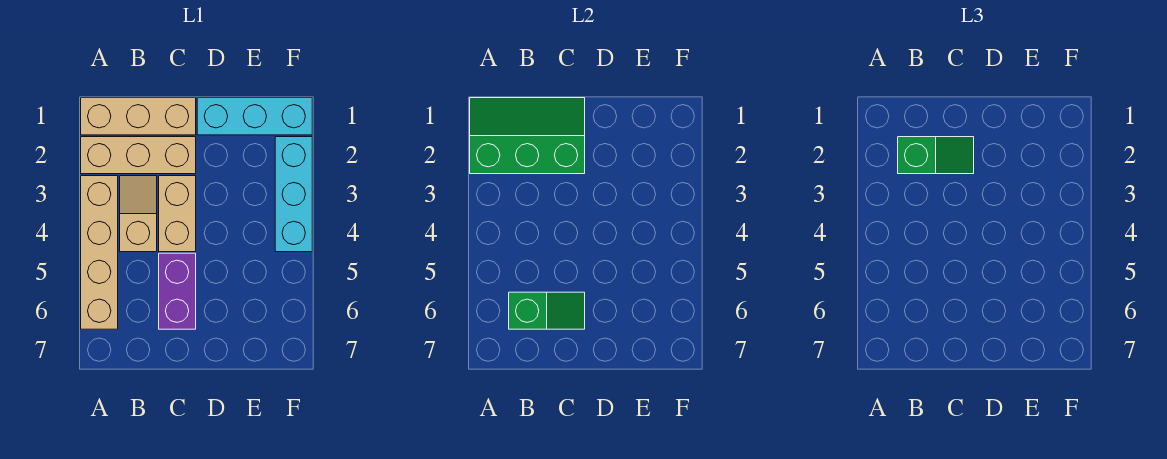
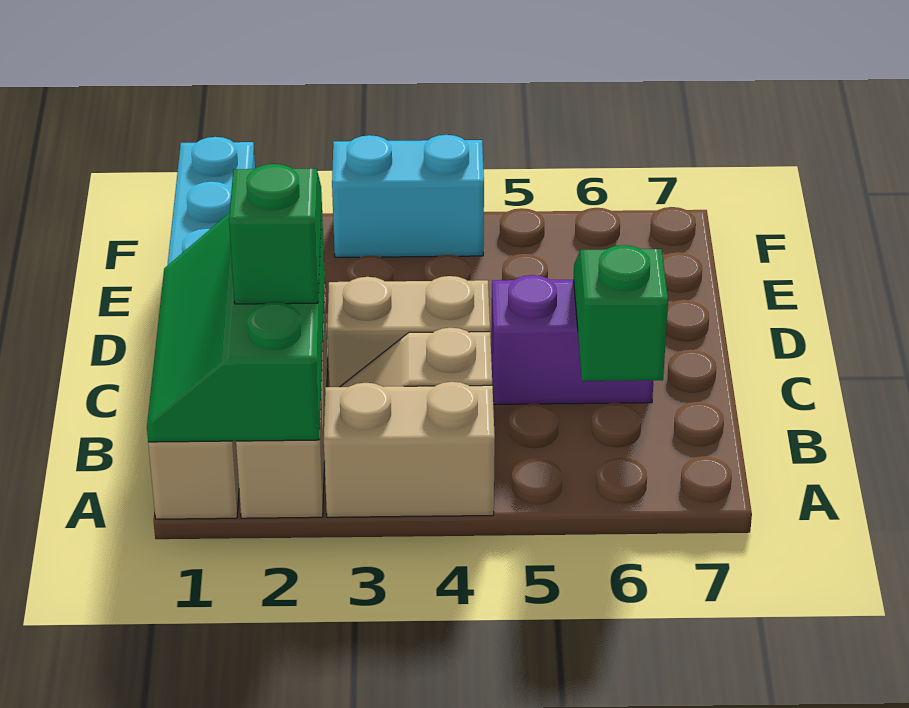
tan 1x4 brick [81,176,118,329] -> tan 1x2 brick [324,382,495,517]
cyan 1x3 brick [275,137,312,252] -> cyan 1x2 brick [332,135,484,257]

